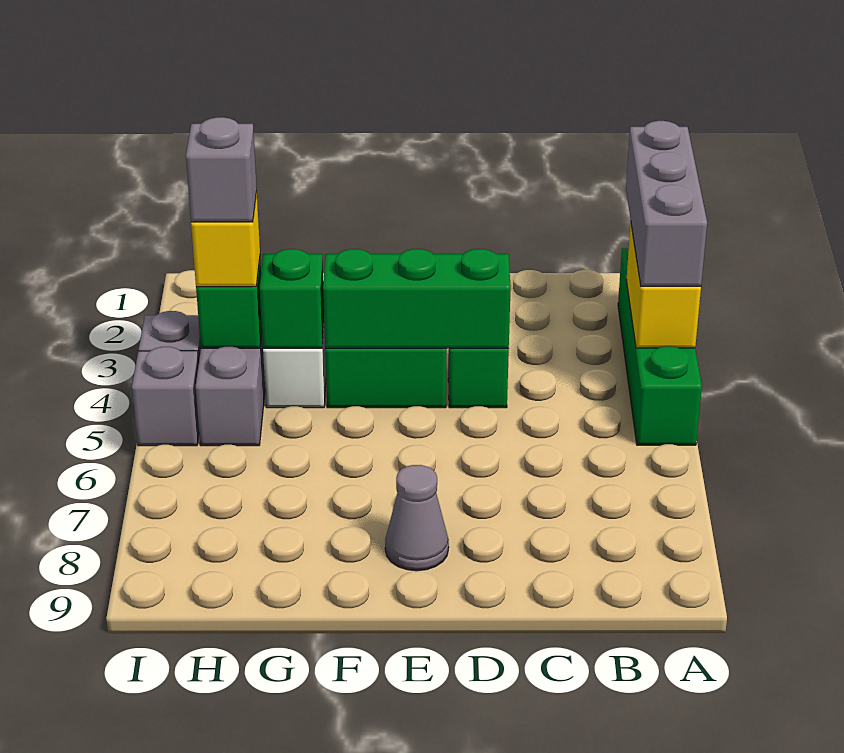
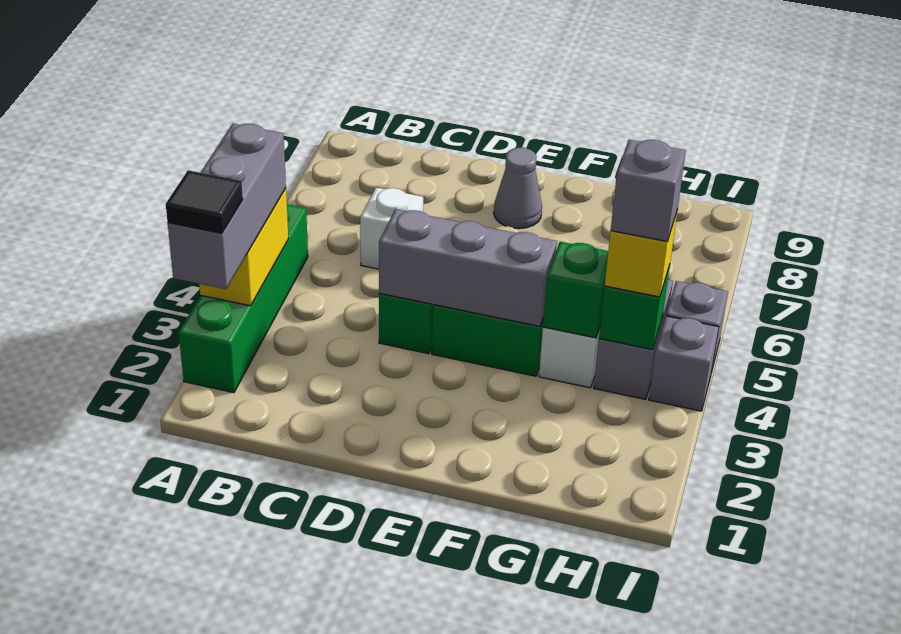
none -> black 1x1 tile [166,170,243,233]
none -> white 1x1 brick [360,188,423,269]
green 1x3 brick [323,249,511,348] -> grey 1x3 brick [379,209,557,326]

